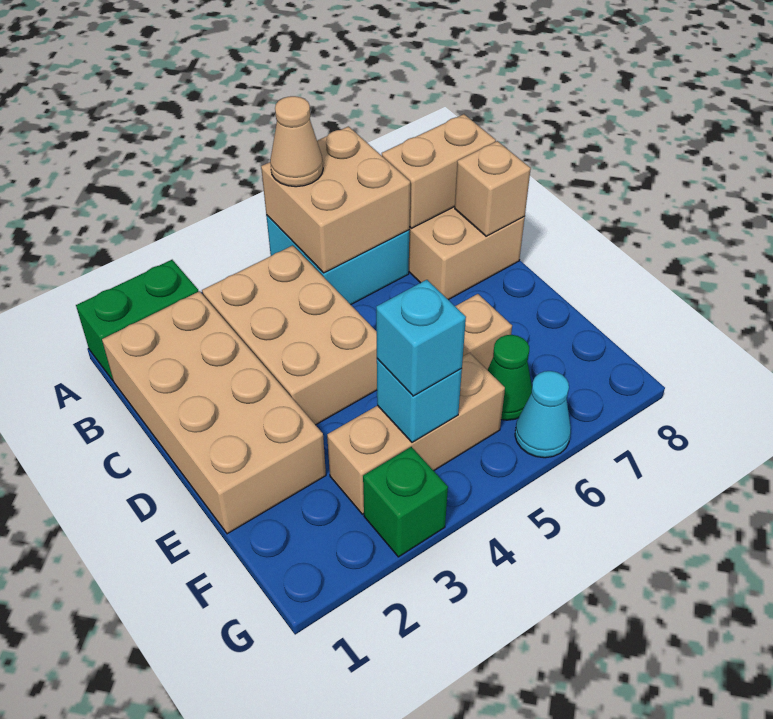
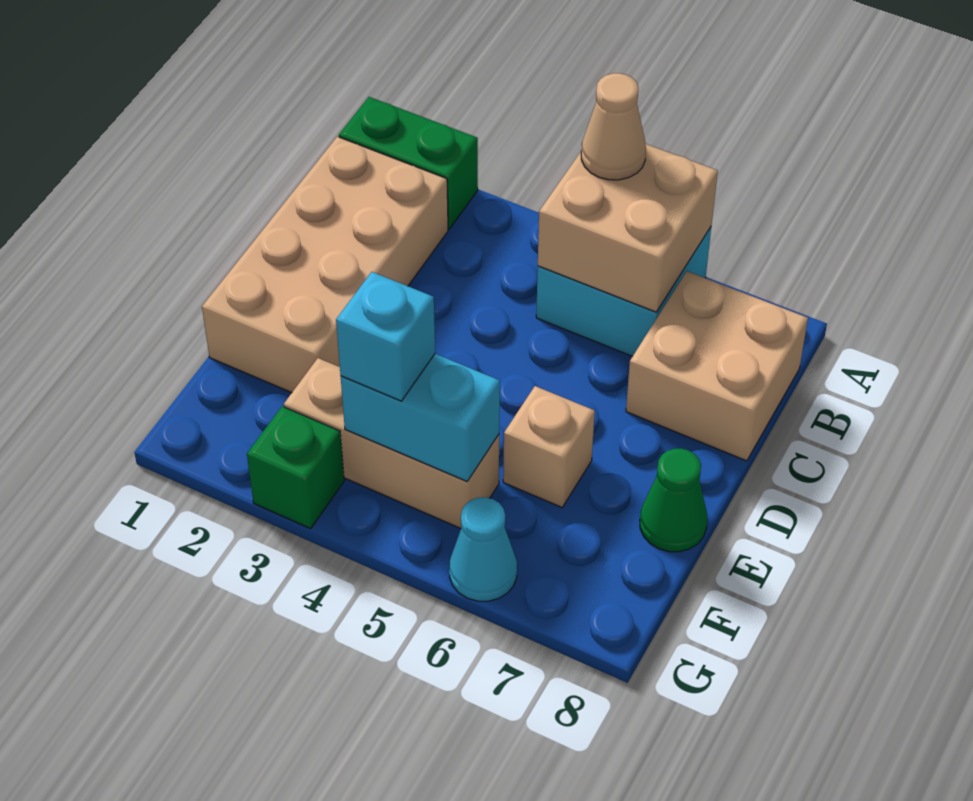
tan 2x3 brick [202,245,377,425] -> none
tan 1x2 brick [382,114,496,228] -> none
tan 1x1 brick [455,141,531,236] -> none
cyan 1x1 brick [377,359,462,442] -> cyan 1x2 brick [341,354,500,481]
green 1x1 cone [488,335,532,420] -> green 1x1 cone moved to [640,449,707,552]

